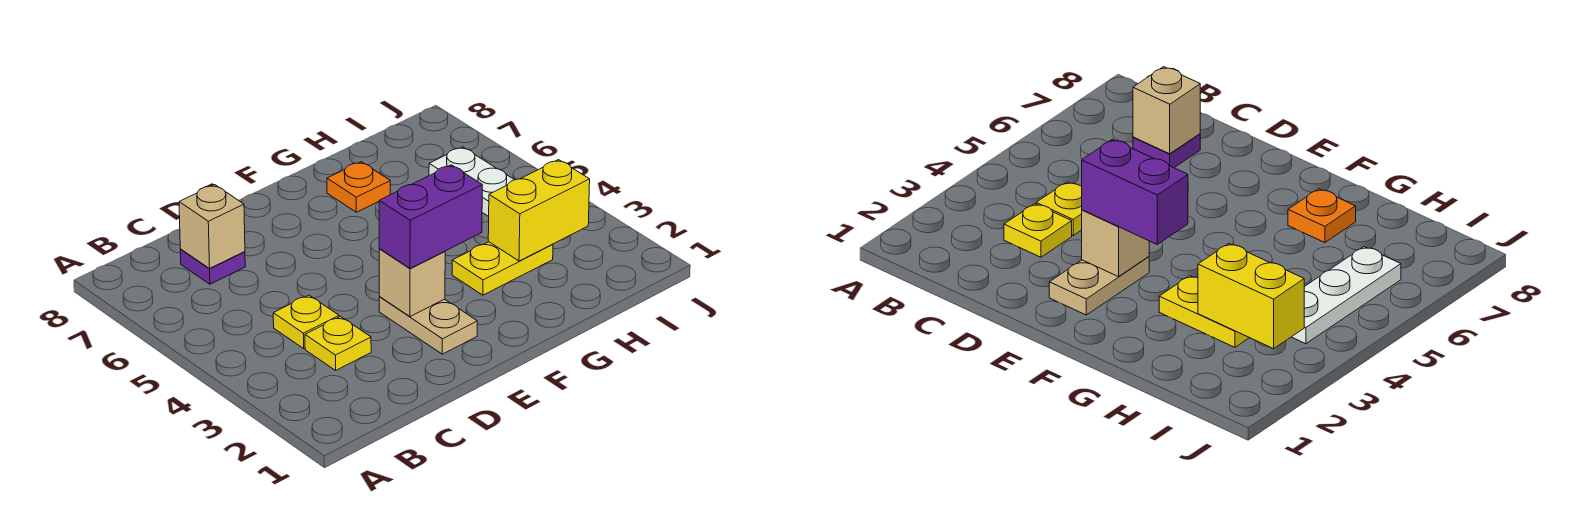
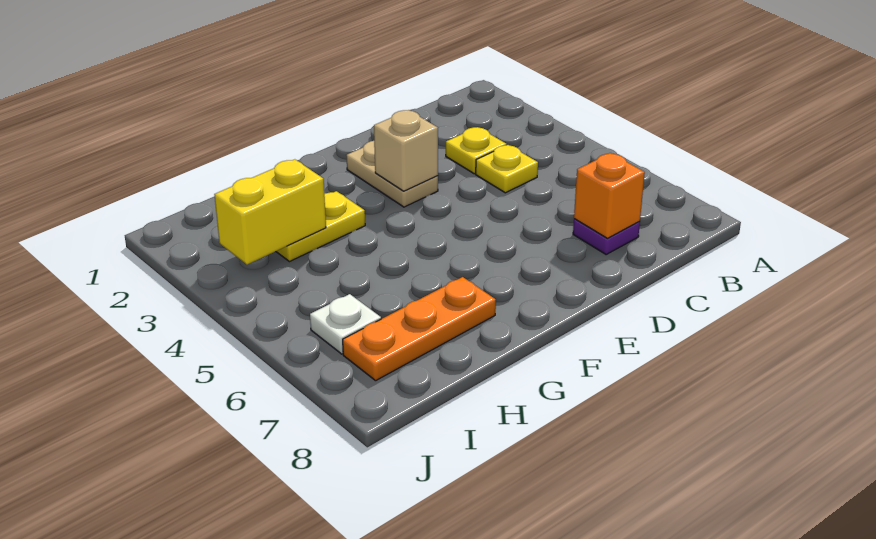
tan 1x1 brick [179,185,245,268] -> orange 1x1 brick [574,153,645,238]
purple 1x2 brick [379,165,482,268] -> none
orange 1x1 plate [327,162,390,212] -> orange 1x3 plate [343,277,496,381]
white 1x3 plate [429,147,514,217] -> white 1x1 plate [310,294,381,354]

